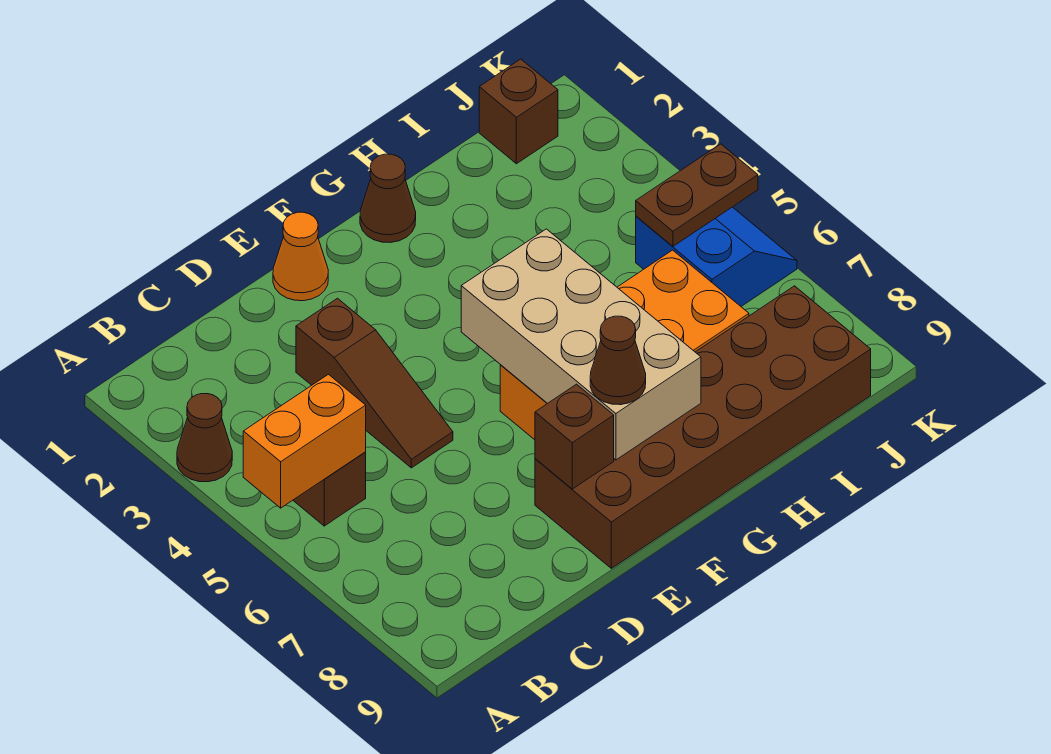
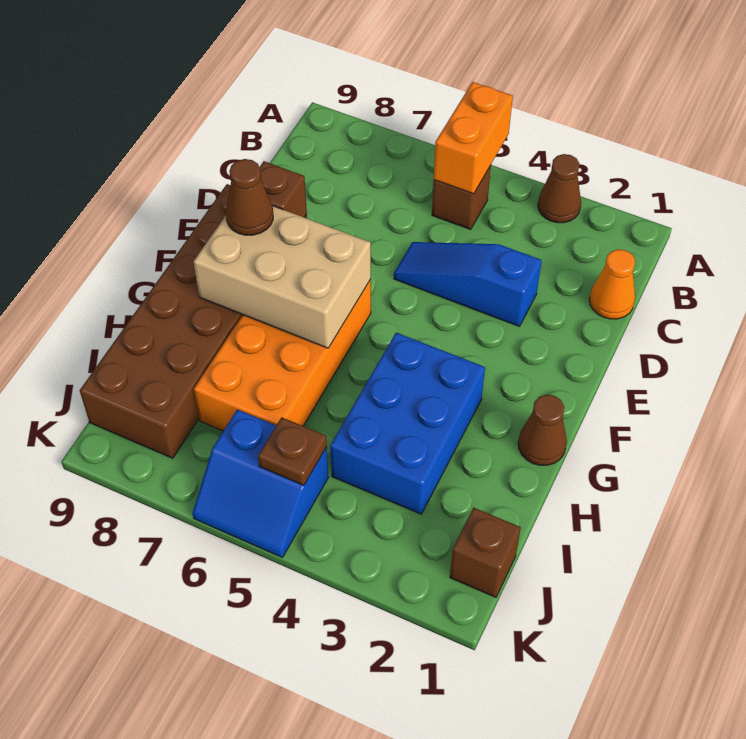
brown 1x3 slope [296,298,453,468] -> blue 1x3 slope [394,242,542,326]
orange 1x1 cone [273,212,328,301] -> orange 1x1 cone moved to [589,249,635,319]
tan 2x4 brick [461,229,701,460] -> tan 2x3 brick [194,206,371,348]
none -> blue 2x3 brick [330,333,485,514]
brown 1x2 plate [636,144,758,246] -> brown 1x1 plate [258,417,327,485]

